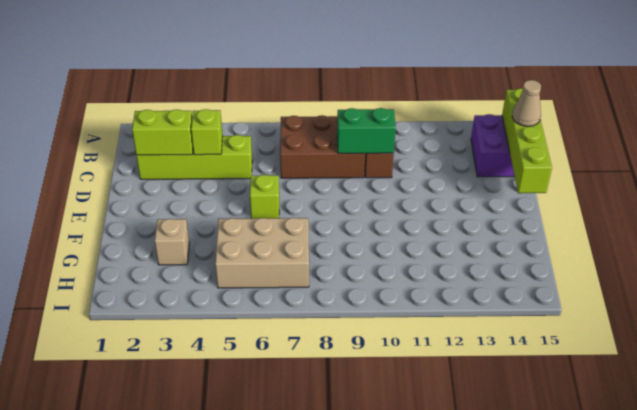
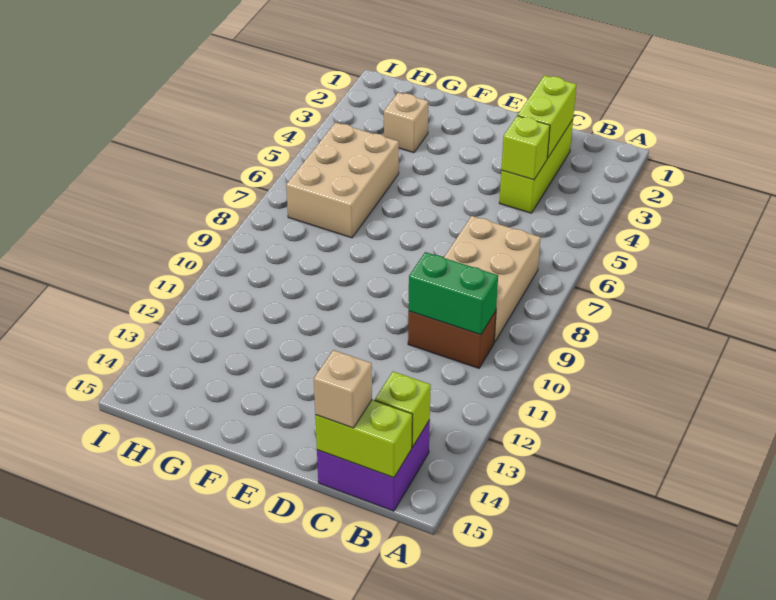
brown 2x3 brick [280,115,365,178] -> tan 2x3 brick [444,216,541,342]
lime 1x4 brick [502,88,552,193] -> lime 1x2 brick [315,400,412,477]
lime 1x4 brick [136,135,252,179] -> lime 1x3 brick [499,120,573,213]
green 1x2 brick [337,108,396,154] -> green 1x2 brick turned to [409,252,498,335]
tan 1x1 cone [512,80,541,126] -> tan 1x1 brick [314,350,372,428]
lime 1x1 brick [250,175,279,219] -> lime 1x1 brick moved to [375,372,431,447]

